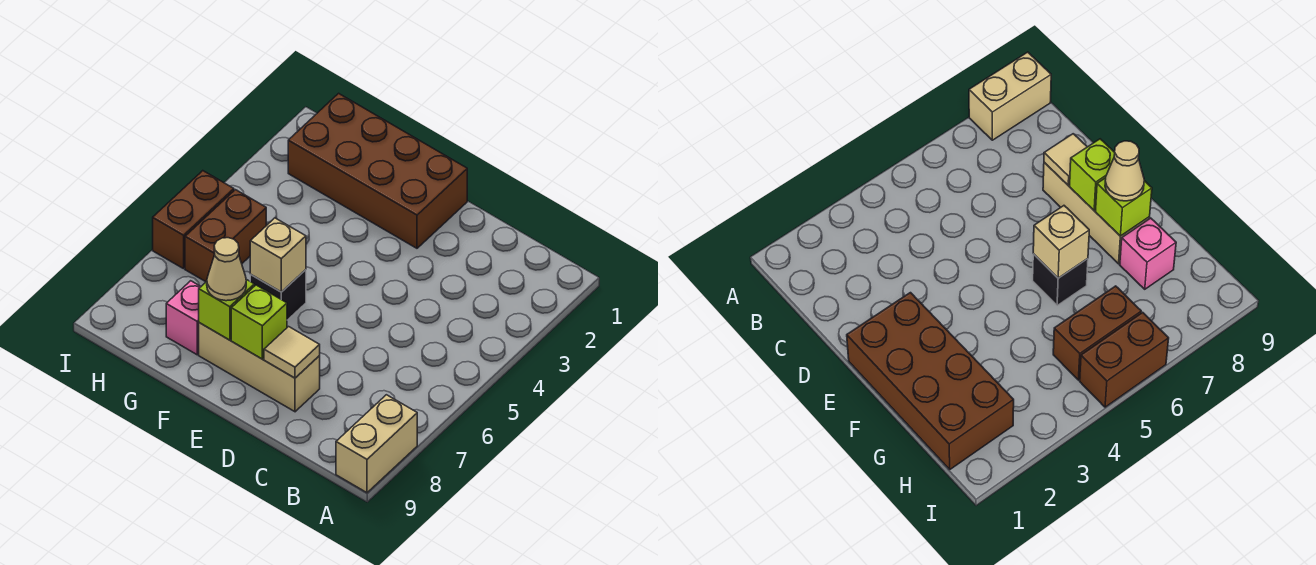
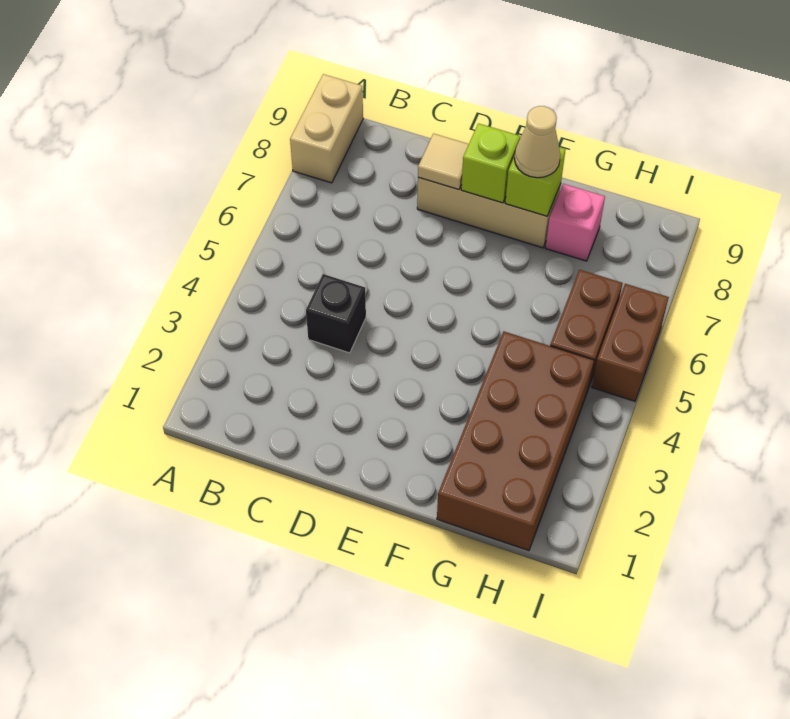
brown 2x4 brick [288,93,467,248] -> brown 2x4 brick turned to [437,332,594,551]
black 1x1 brick [250,270,306,320] -> black 1x1 brick moved to [306,274,366,353]
tan 1x1 brick [250,218,306,292] -> none

